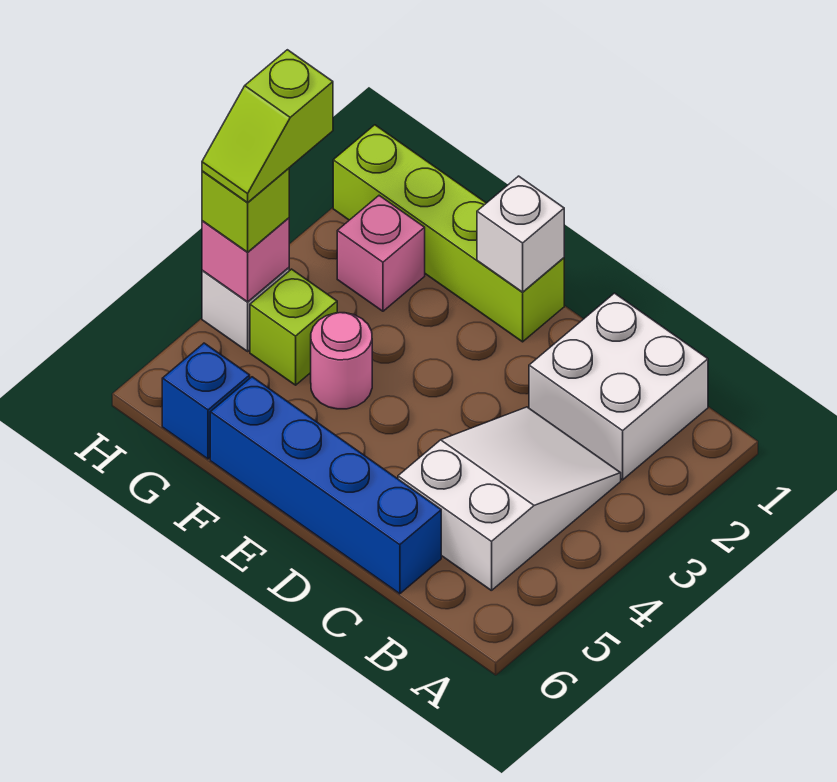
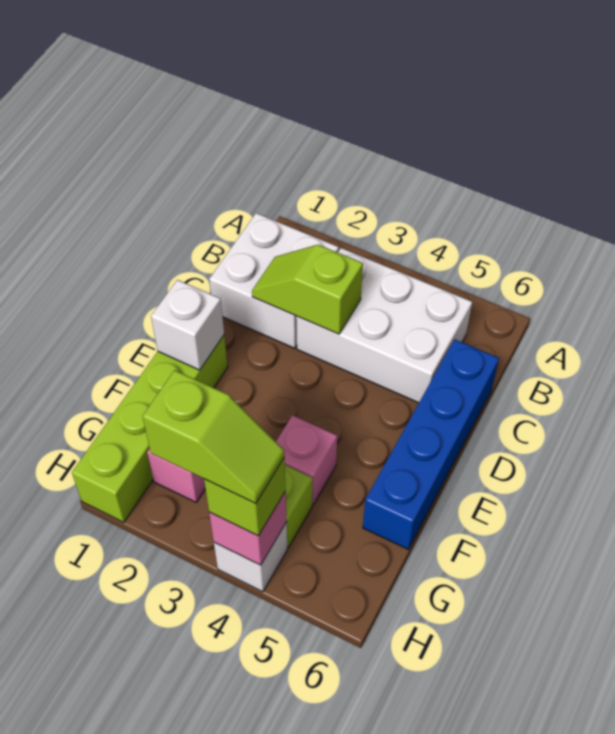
white 2x3 slope [398,407,621,591] -> white 2x3 brick [296,248,472,403]
none -> lime 1x2 slope [252,245,363,334]
pink 1x1 round brick [311,313,372,409] -> pink 1x1 brick [276,415,337,504]
blue 1x1 brick [162,343,250,459] -> none

